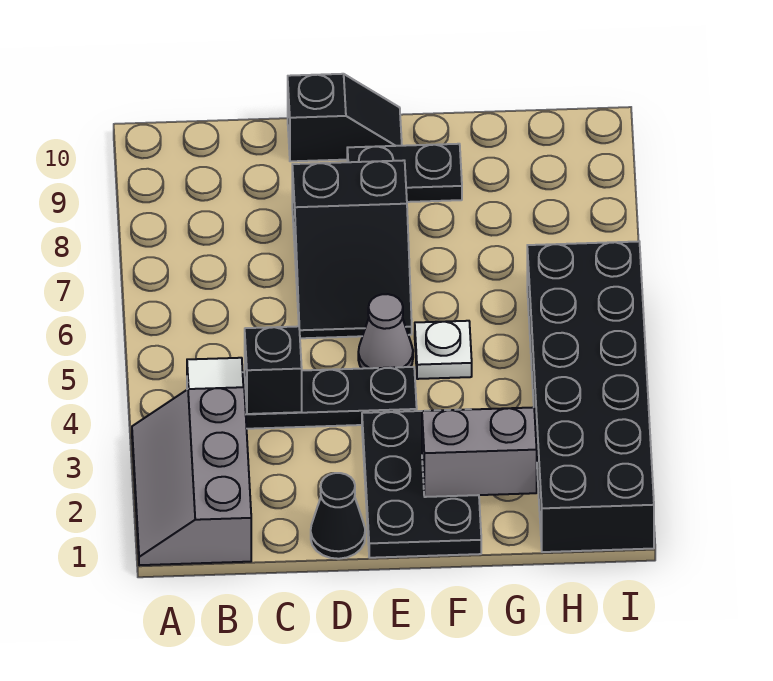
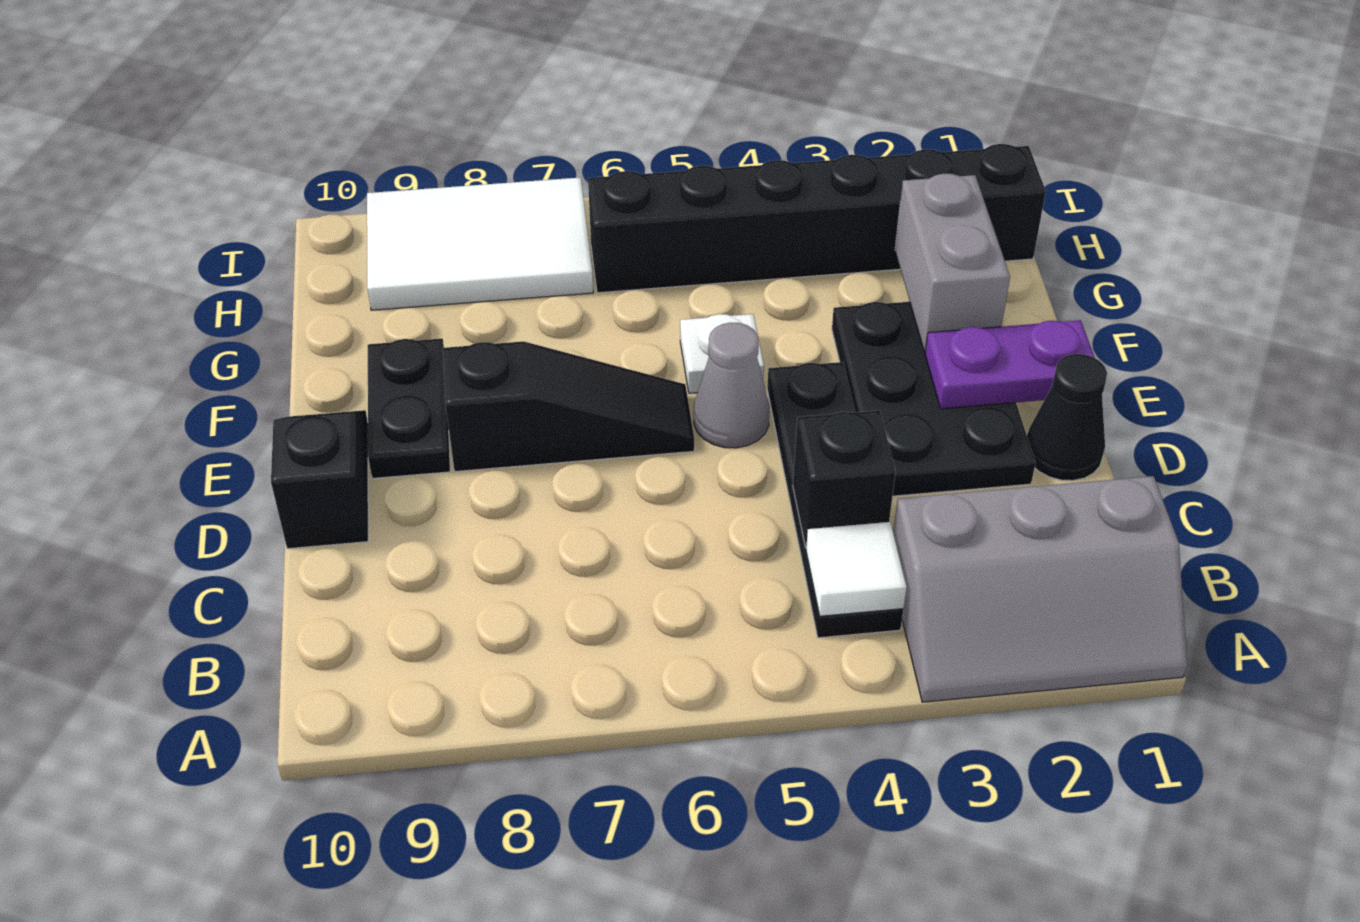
black 2x3 slope [292,160,412,338] -> black 1x3 slope [443,341,694,472]
black 2x3 plate [362,409,481,558] -> black 2x3 plate turned to [832,302,1036,496]
none -> purple 1x2 plate [925,320,1095,409]
black 2x6 brick [527,241,654,552] -> black 1x6 brick [588,144,1046,293]
none -> white 2x3 tile [367,177,593,310]

